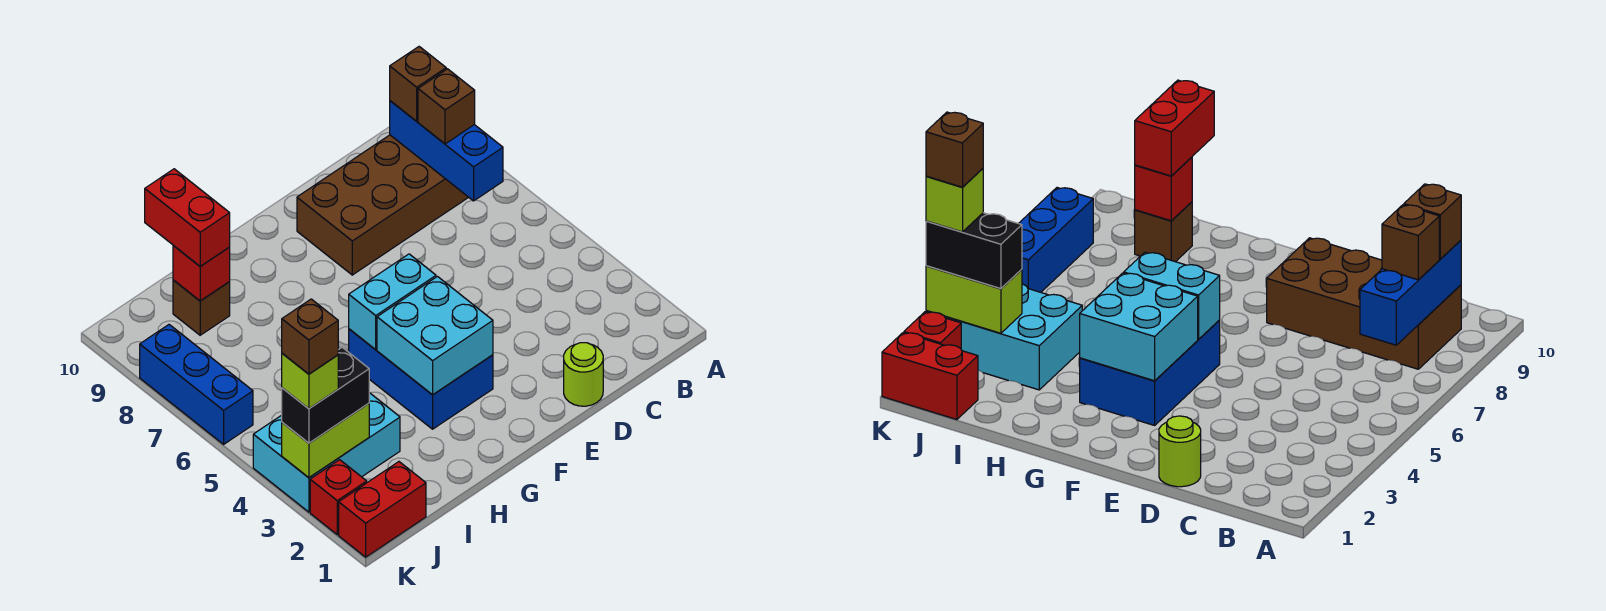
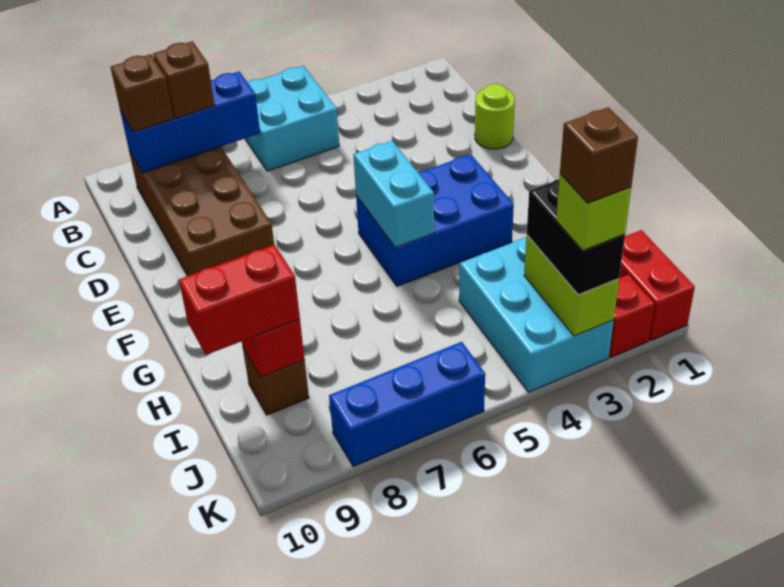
cyan 2x2 brick [377,277,493,395] -> cyan 2x2 brick moved to [245,66,339,171]

